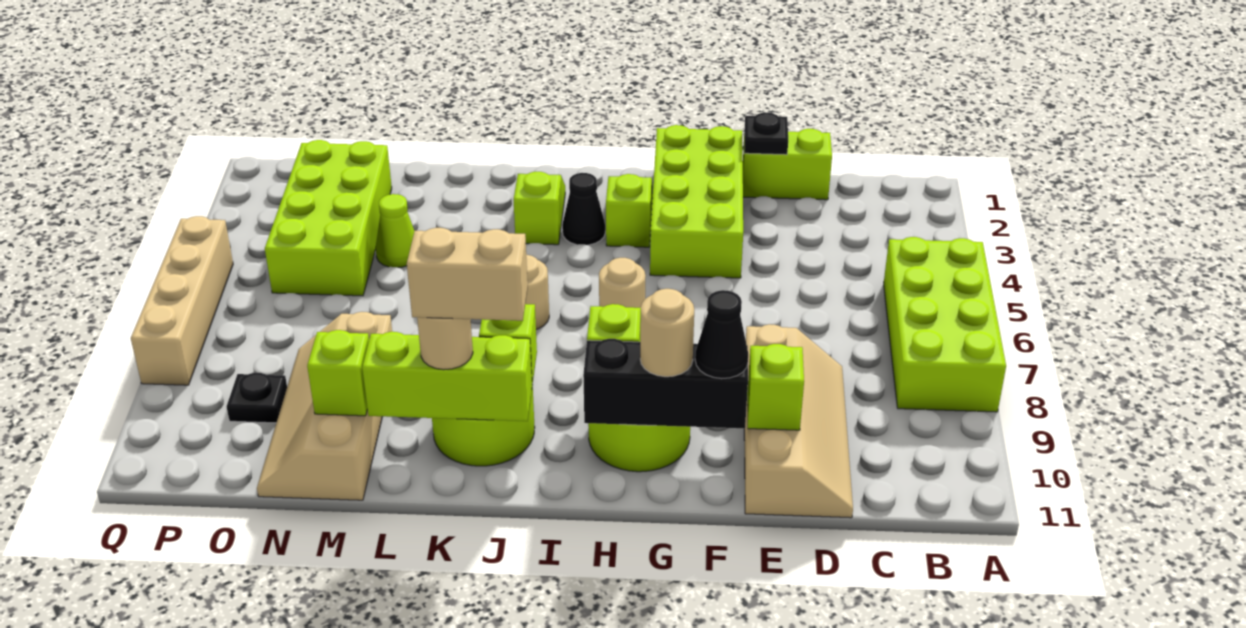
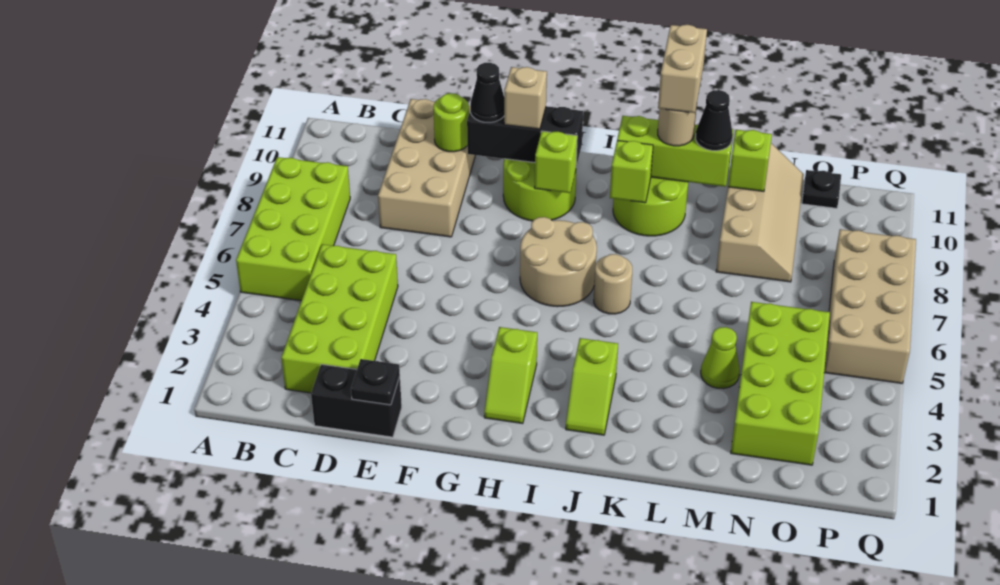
lime 1x2 brick [743,129,832,200] -> black 1x2 brick [311,364,402,437]
tan 2x4 slope [744,324,853,518] -> tan 2x4 brick [378,99,476,237]
lime 1x1 brick [747,344,804,430] -> lime 1x1 round brick [433,93,469,152]
lime 2x4 brick [650,125,743,278] -> lime 2x4 brick moved to [281,244,398,393]
tan 1x1 round brick [640,289,694,377] -> tan 1x1 brick [504,67,547,129]
tan 1x1 round brick [599,258,646,308] -> tan 2x2 round brick [520,217,597,307]
black 1x1 cone [562,173,605,245] -> black 1x1 cone moved to [696,90,733,151]
tan 1x2 brick [407,228,528,321] -> tan 1x2 brick turned to [658,25,707,113]
black 1x1 plate [227,373,287,423] -> black 1x1 plate moved to [802,170,841,208]
tan 1x4 brick [131,216,233,385] -> tan 2x4 brick [824,229,916,383]

